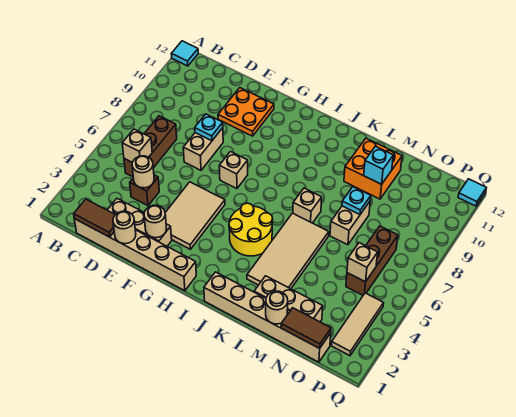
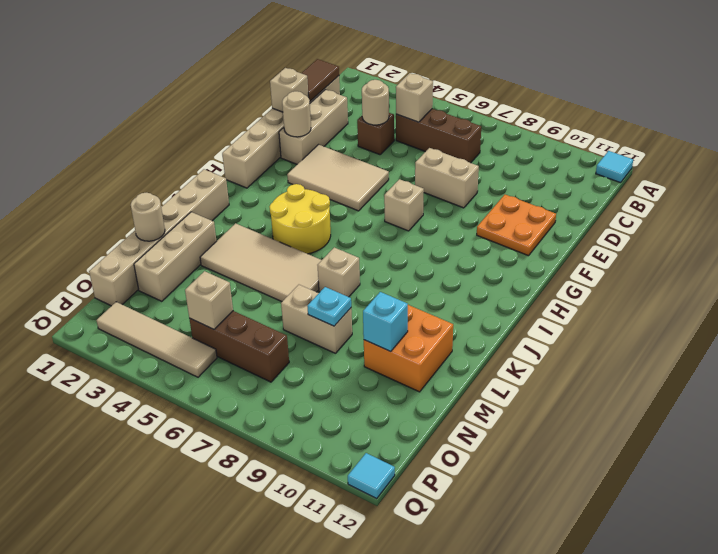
tan 1x1 round brick [113,211,136,244] -> tan 1x1 brick [270,68,309,112]
cyan 1x1 plate [195,114,223,141] -> none
brown 1x2 tile [281,308,331,348] -> none
tan 1x3 tile [331,293,384,356] -> tan 1x4 tile [96,302,217,377]

